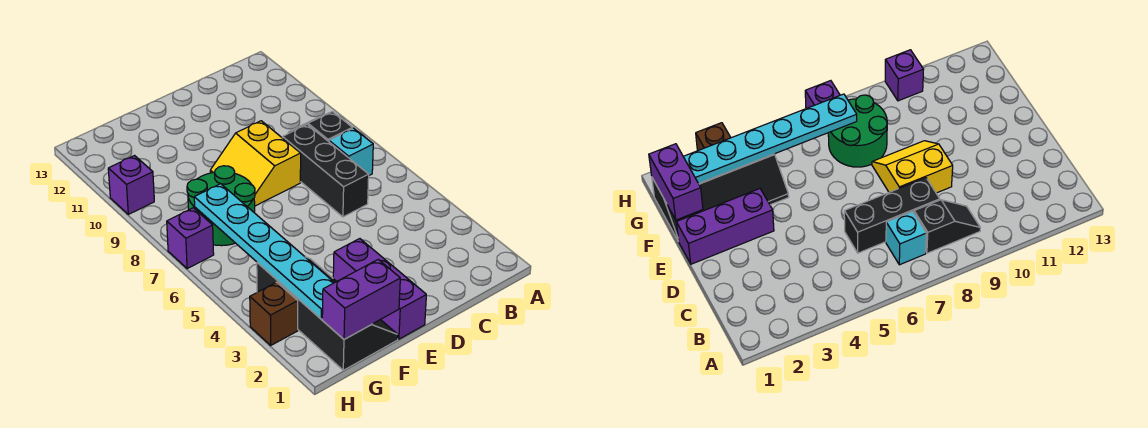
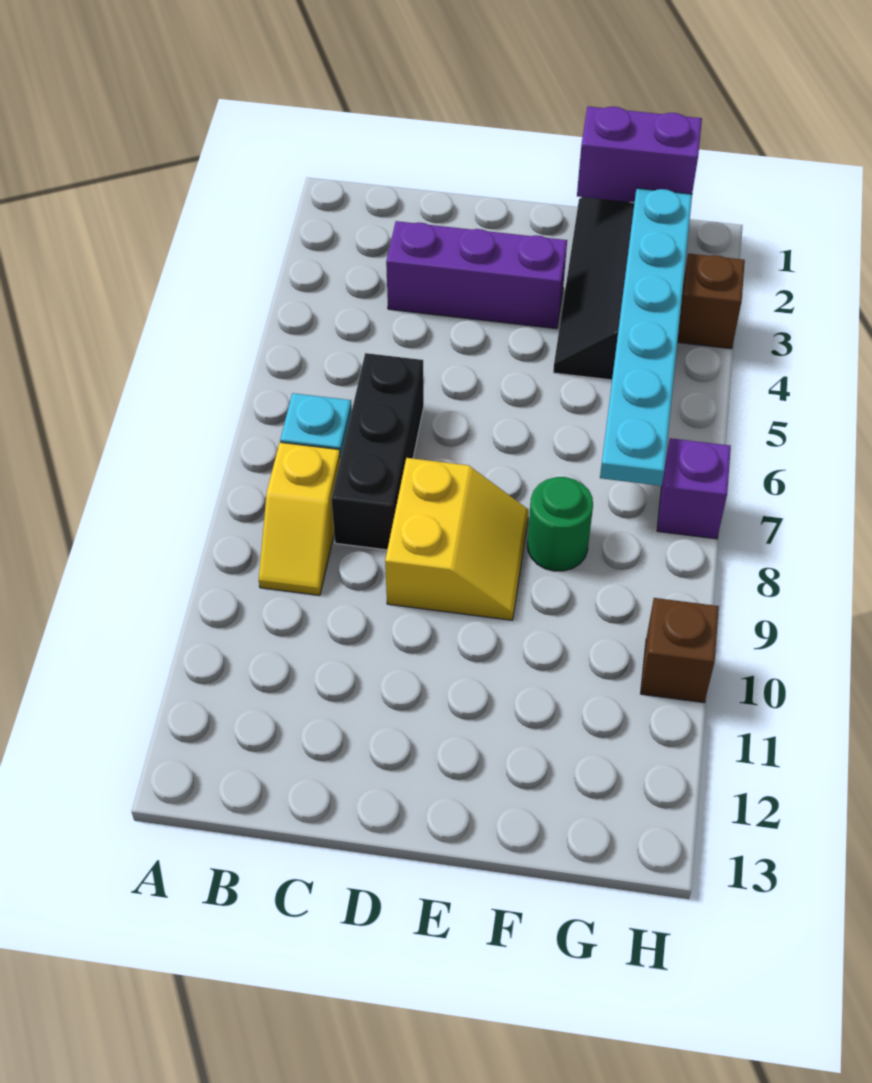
black 1x2 slope [288,112,352,142] -> yellow 1x2 slope [259,442,340,595]
purple 1x3 brick [333,239,426,339] -> purple 1x3 brick turned to [386,221,567,329]
green 2x2 round brick [187,166,255,246] -> green 1x1 round brick [528,477,593,571]
purple 1x1 brick [108,156,154,214] -> brown 1x1 brick [641,598,719,703]

